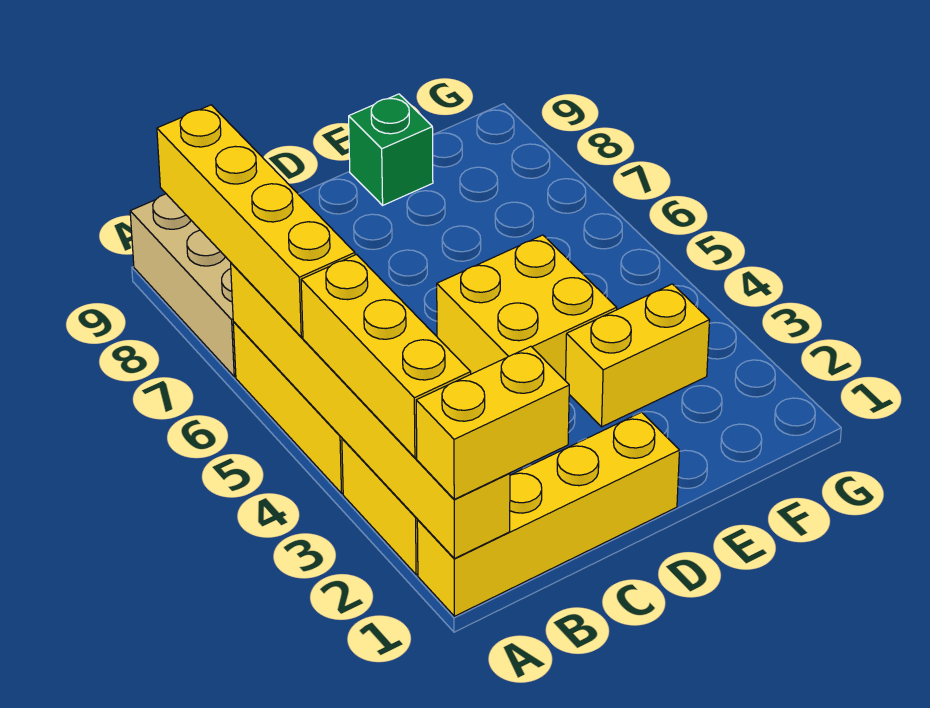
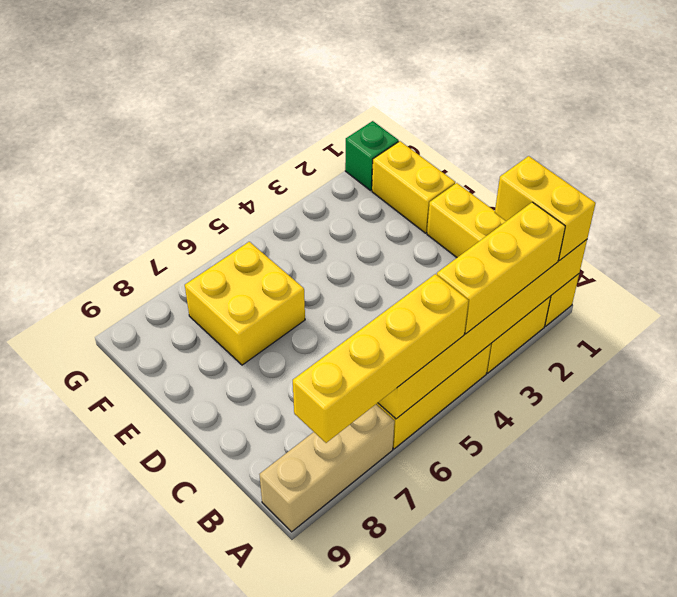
yellow 2x2 brick [437,235,617,381] -> yellow 2x2 brick moved to [185,242,305,365]
yellow 1x2 brick [566,284,710,427] -> yellow 1x2 brick moved to [372,141,455,233]
green 1x1 brick [349,94,433,205] -> green 1x1 brick moved to [345,121,399,190]

